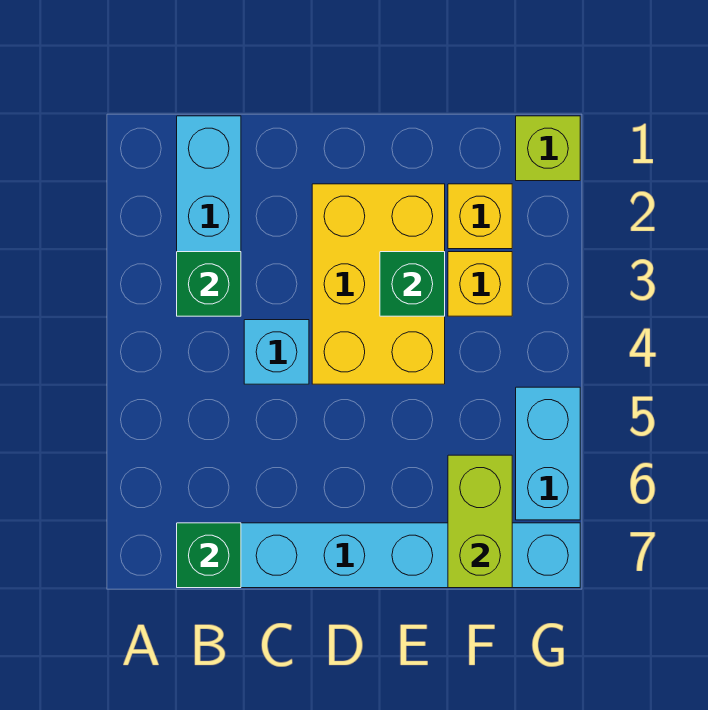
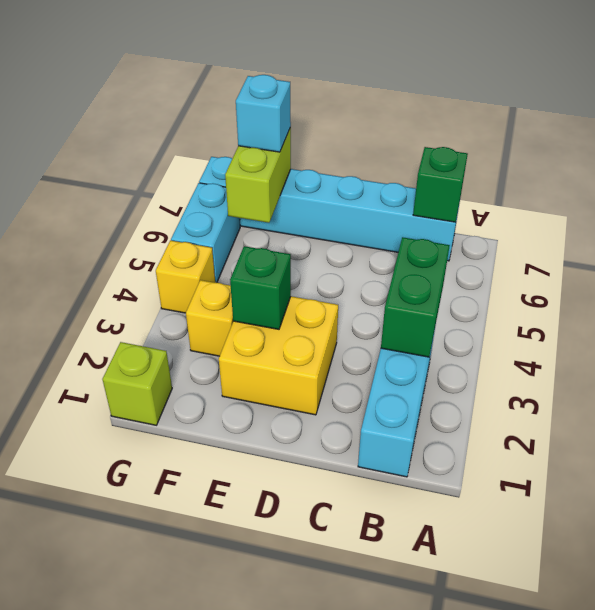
green 1x1 brick [177,252,241,316] -> green 1x2 brick [381,237,450,357]
cyan 1x1 brick [244,320,309,384] -> cyan 1x1 brick moved to [236,75,291,152]
yellow 2x3 brick [312,184,445,384] -> yellow 2x2 brick [219,296,338,415]
yellow 1x1 brick [448,184,512,249] -> yellow 1x1 brick moved to [156,240,215,313]

